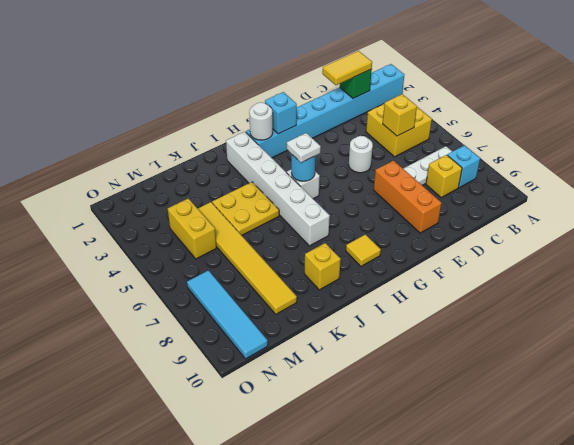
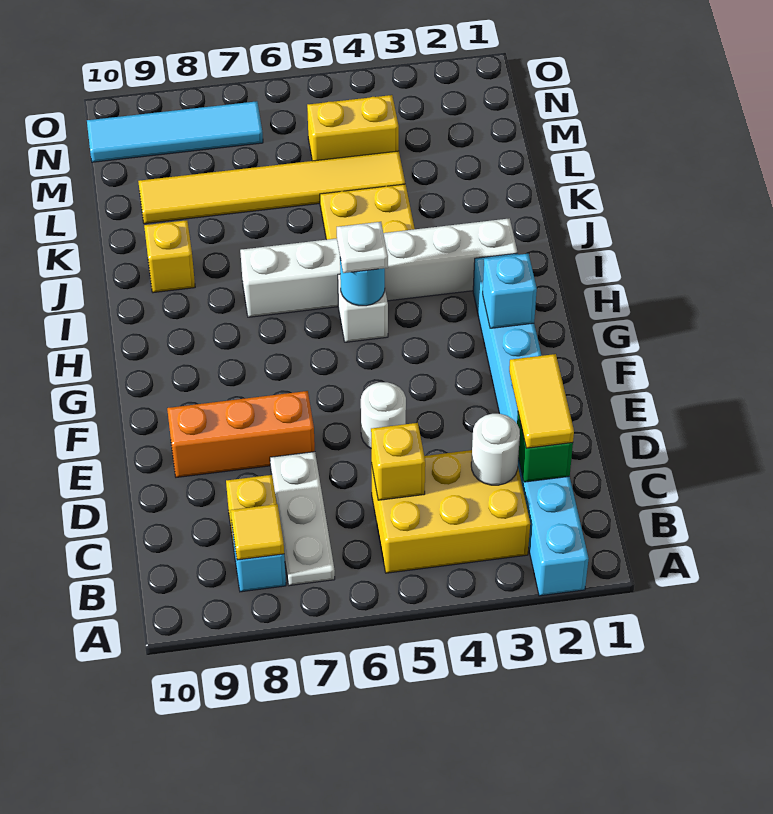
yellow 2x2 brick [366,104,432,157] -> yellow 2x3 brick [371,450,530,573]
white 1x1 round brick [249,102,273,140] -> white 1x1 round brick moved to [471,414,520,485]
yellow 1x1 tile [346,235,381,266] -> yellow 1x1 tile moved to [231,504,284,560]

